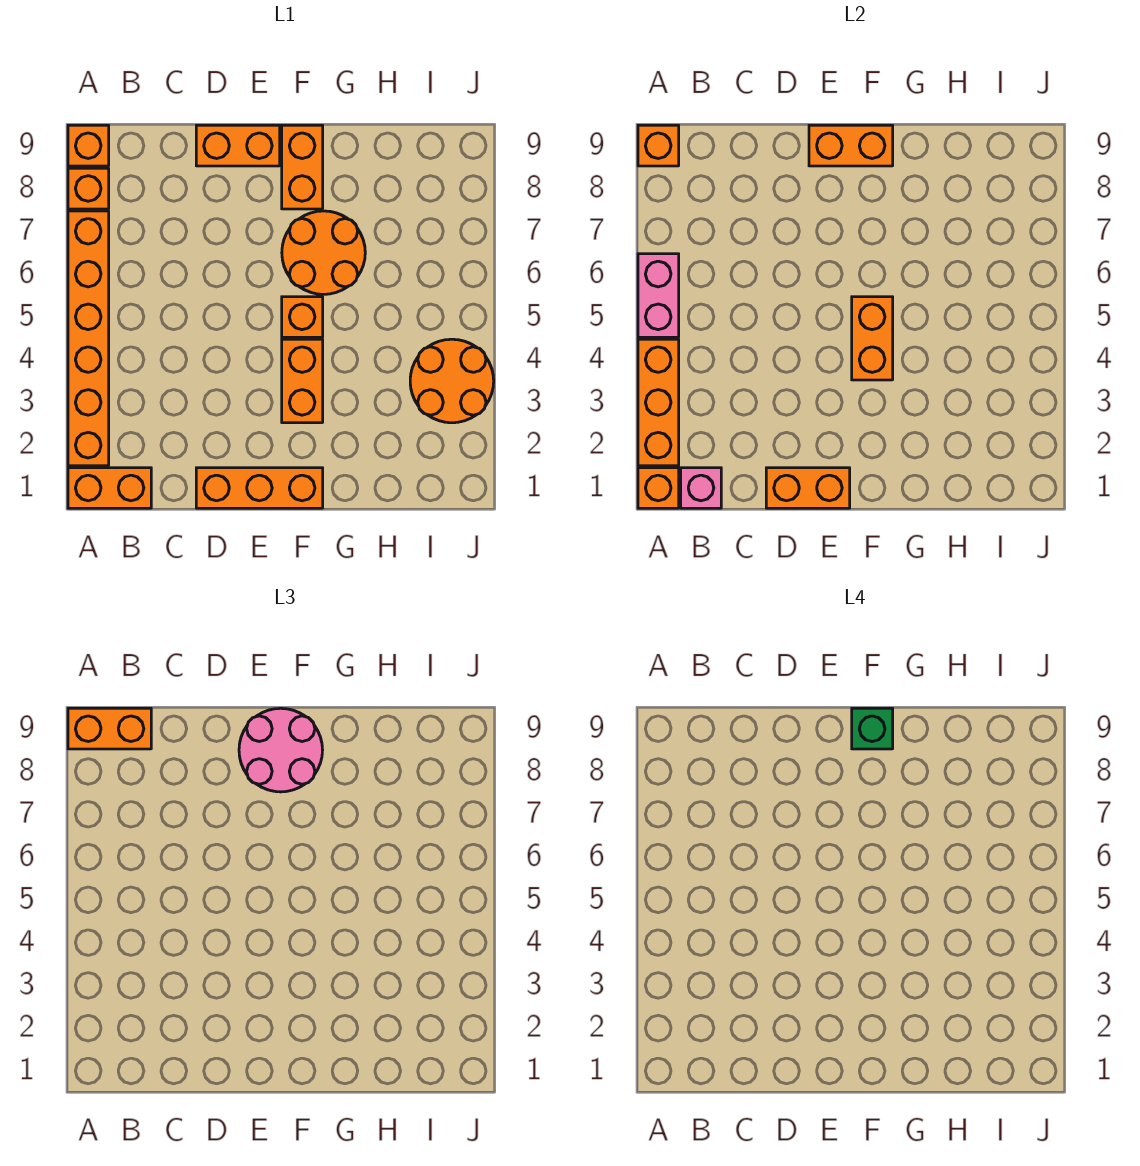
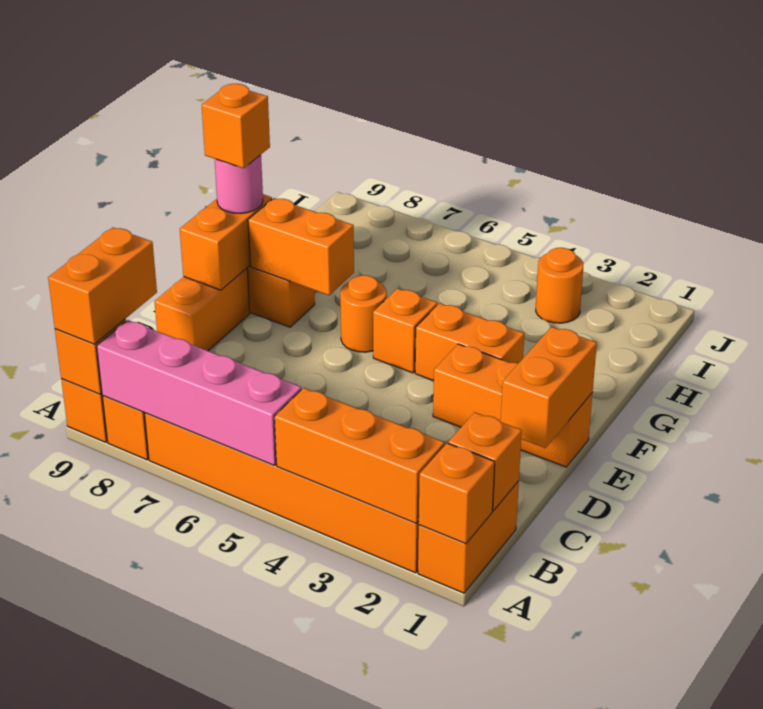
pink 1x2 brick [638,254,679,337] -> pink 1x4 brick [97,320,302,466]
pink 1x1 brick [681,468,721,508] -> orange 1x1 brick [448,412,522,511]
orange 1x3 brick [196,468,323,508] -> orange 1x3 brick turned to [433,344,593,467]
pink 2x2 round brick [239,708,323,792] -> pink 1x1 round brick [215,155,263,214]
orange 1x2 brick [852,297,893,380] -> orange 1x2 brick moved to [248,198,354,295]
orange 2x2 round brick [282,211,365,294] -> orange 1x1 round brick [340,275,387,352]
green 1x1 brick [852,708,893,749] -> orange 1x1 brick [202,84,270,168]
orange 2x2 round brick [410,339,494,423] -> orange 1x1 round brick [536,248,583,323]

